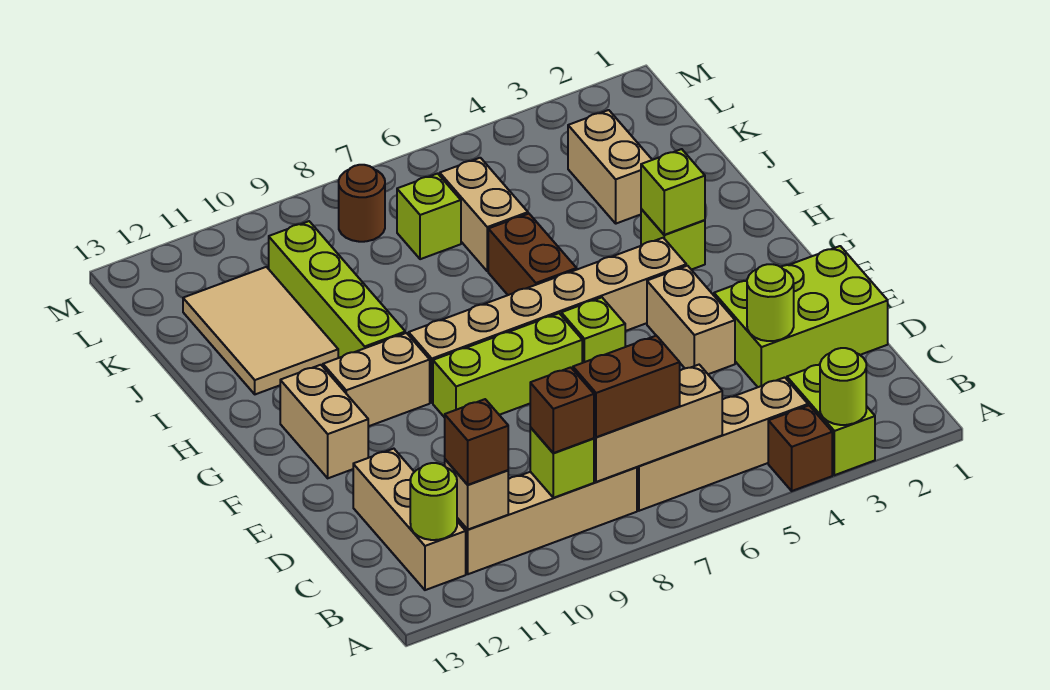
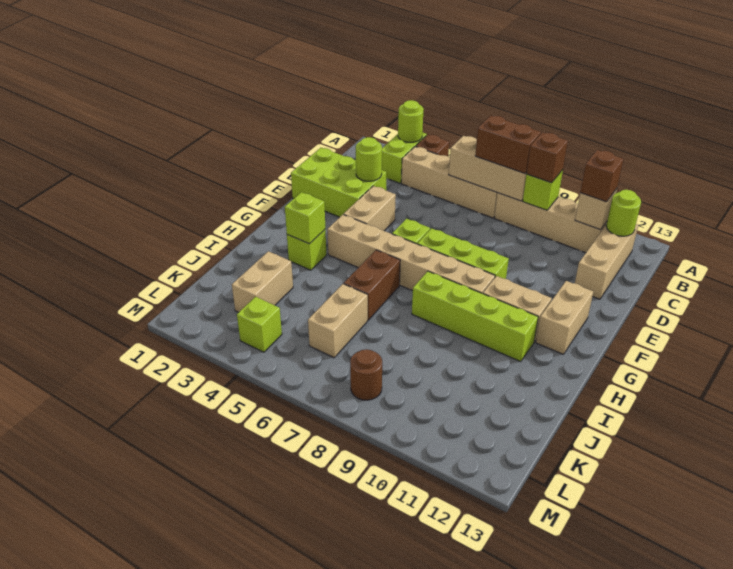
lime 1x4 brick [269,221,405,358] -> lime 1x4 brick turned to [412,271,538,362]
tan 2x3 tile [183,267,338,394] -> none
lime 1x1 brick [397,174,461,259] -> lime 1x1 brick moved to [237,297,282,352]

